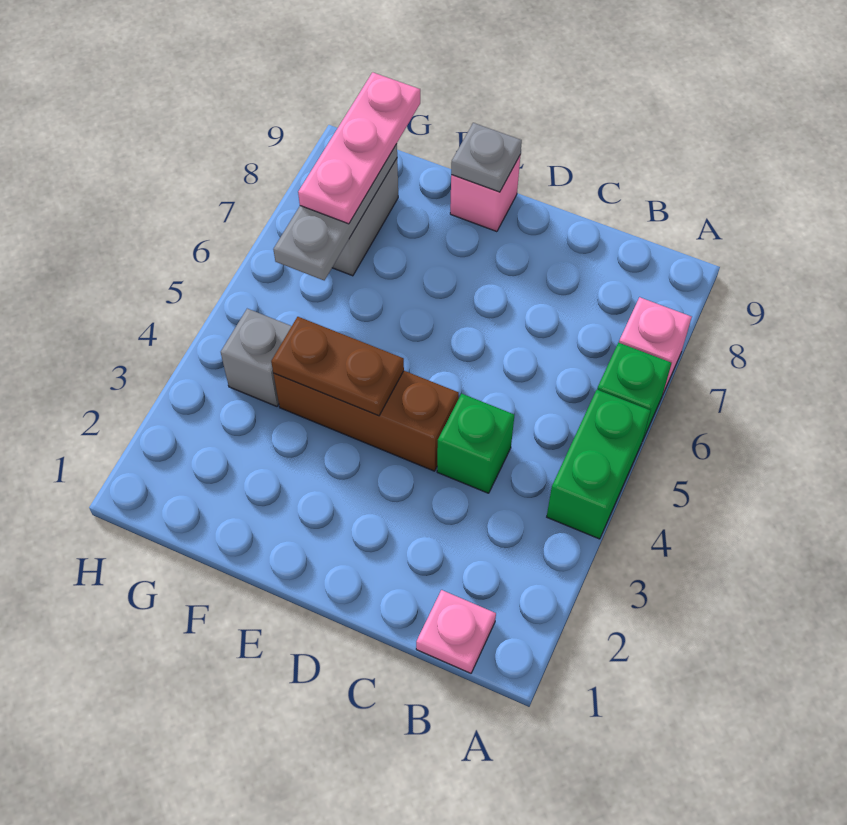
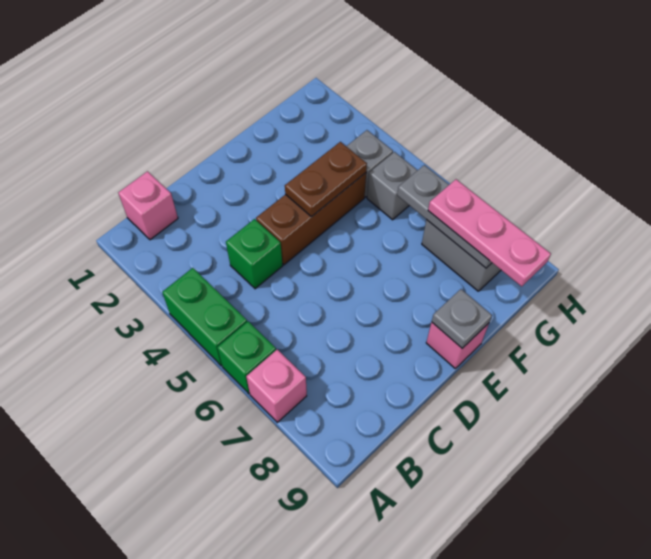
pink 1x1 plate [416,590,496,673] -> pink 1x1 brick [118,171,178,240]
none -> grey 1x1 brick [367,152,418,220]

